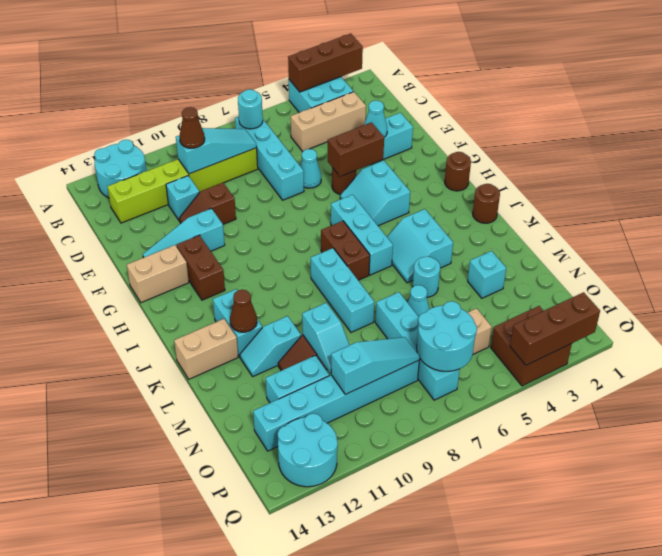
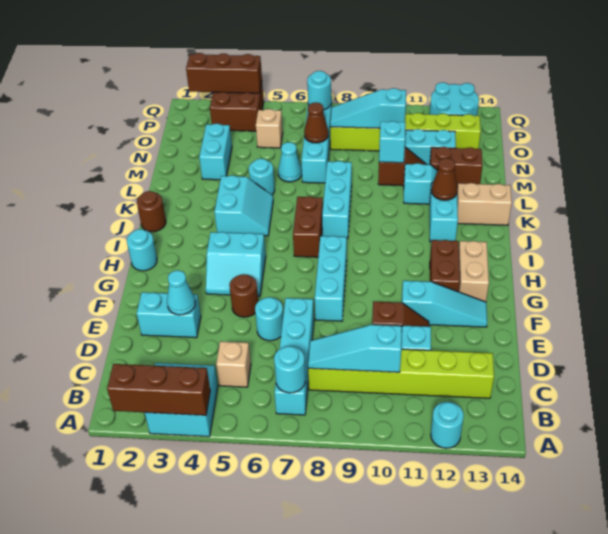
cyan 2x2 round brick [94,140,147,198] -> cyan 1x1 round brick [431,402,464,448]
tan 1x3 brick [291,92,366,152] -> tan 1x1 brick [216,341,251,387]
brown 1x1 cone [180,107,205,148] -> brown 1x1 cone moved to [304,102,328,143]
cyan 1x1 cone [300,149,321,188] -> cyan 1x1 round brick [255,297,283,341]
brown 1x2 brick [328,122,384,177] -> brown 1x2 brick moved to [430,147,483,187]
cyan 2x2 slope [340,160,410,226] -> cyan 2x2 slope turned to [206,232,266,296]
tan 1x2 brick [127,245,189,303] -> tan 1x2 brick turned to [459,241,489,302]
brown 1x1 round brick [445,152,471,191] -> cyan 1x1 round brick [127,229,157,271]
cyan 1x3 brick [331,195,393,275] -> cyan 1x3 brick moved to [315,236,347,321]
cyan 1x1 brick [468,251,506,298] -> cyan 1x2 brick [199,124,232,180]
cyan 2x2 round brick [417,301,477,371] -> cyan 1x1 round brick [307,71,331,110]
cyan 1x6 brick [253,361,419,451] -> lime 1x6 brick [330,113,481,151]

